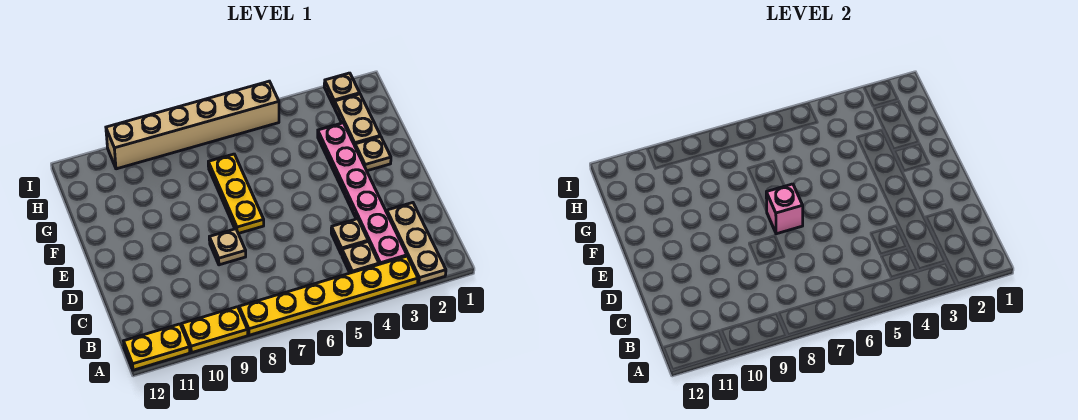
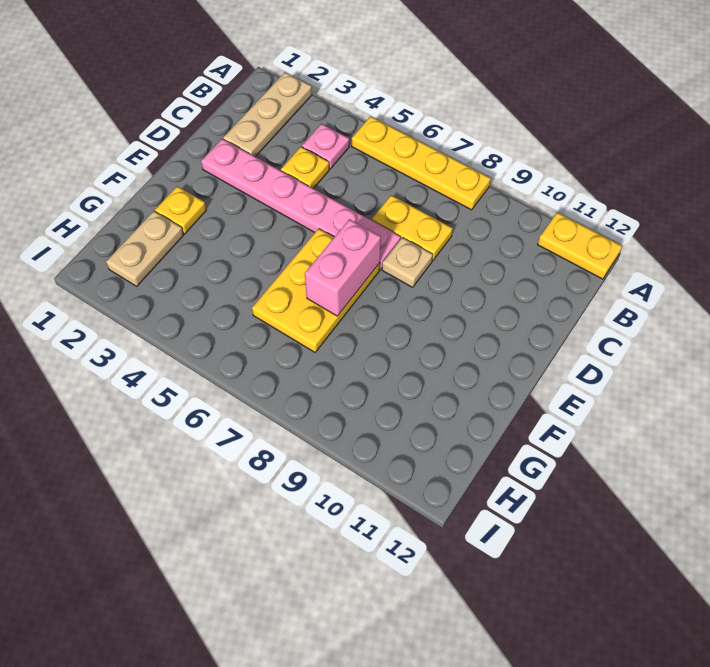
yellow 1x6 plate [239,256,418,335] -> yellow 1x4 plate [352,116,491,210]
yellow 1x2 plate [182,307,248,353] -> yellow 1x2 plate moved to [372,195,453,261]
pink 1x6 plate [318,123,407,264] -> pink 1x6 plate turned to [201,139,401,269]
tan 1x1 plate [342,242,379,273] -> pink 1x1 plate [302,124,349,169]
tan 1x1 plate [331,219,368,255] -> yellow 1x1 plate [281,147,329,189]
yellow 1x3 plate [208,154,264,234] -> yellow 2x3 plate [252,229,380,352]
pink 1x1 brick [766,184,803,234] -> pink 1x2 brick [305,219,381,316]
tan 1x1 plate [355,137,391,171] -> yellow 1x1 plate [155,186,206,234]
tan 1x1 plate [324,73,360,107] -> none
tan 1x6 brick [106,81,279,169] -> none

